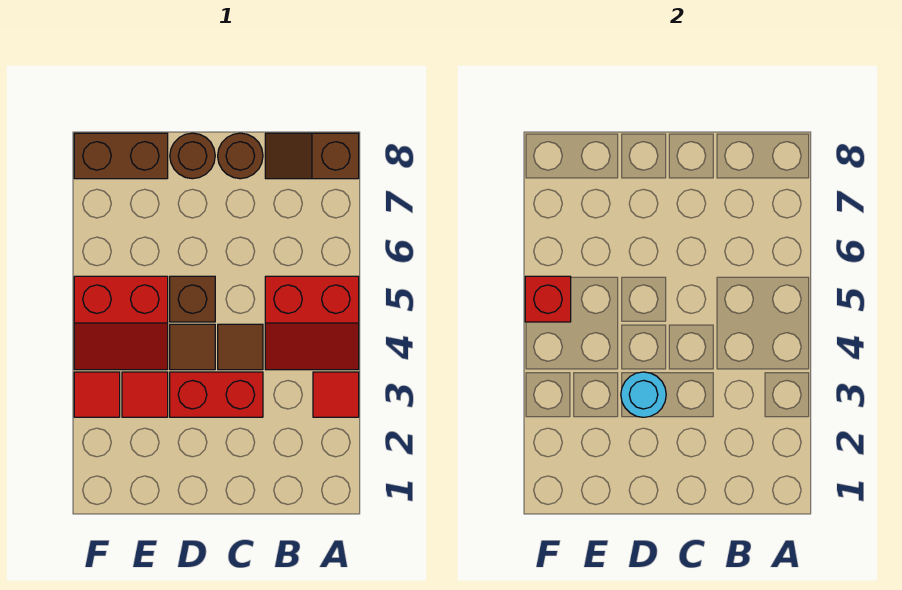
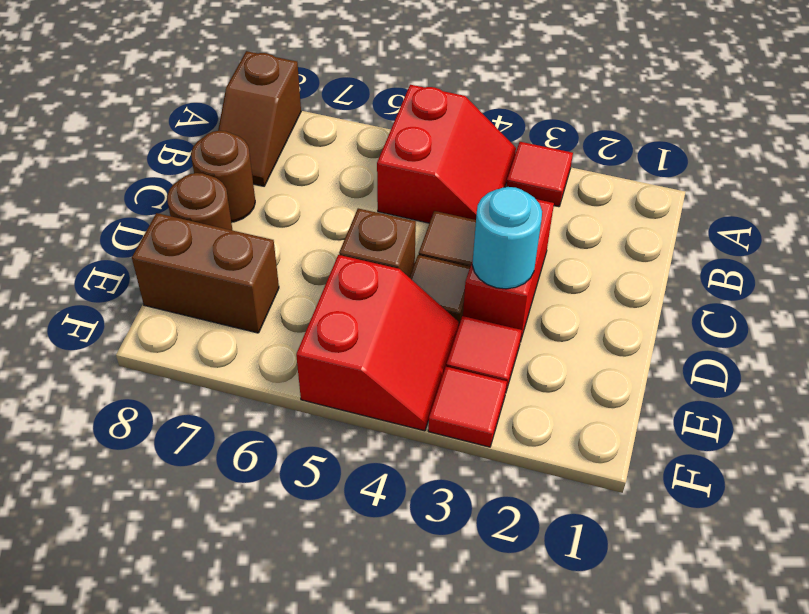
brown 1x2 brick [74,133,168,179] -> brown 1x2 brick turned to [132,213,279,333]
red 1x1 brick [525,276,571,322] -> none

